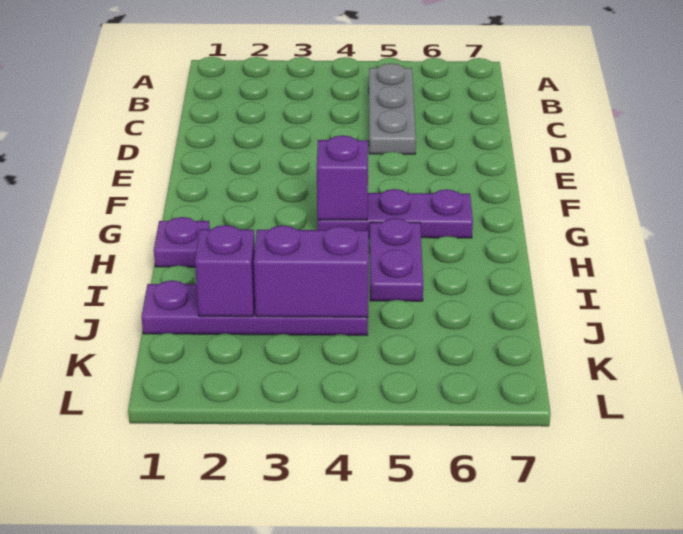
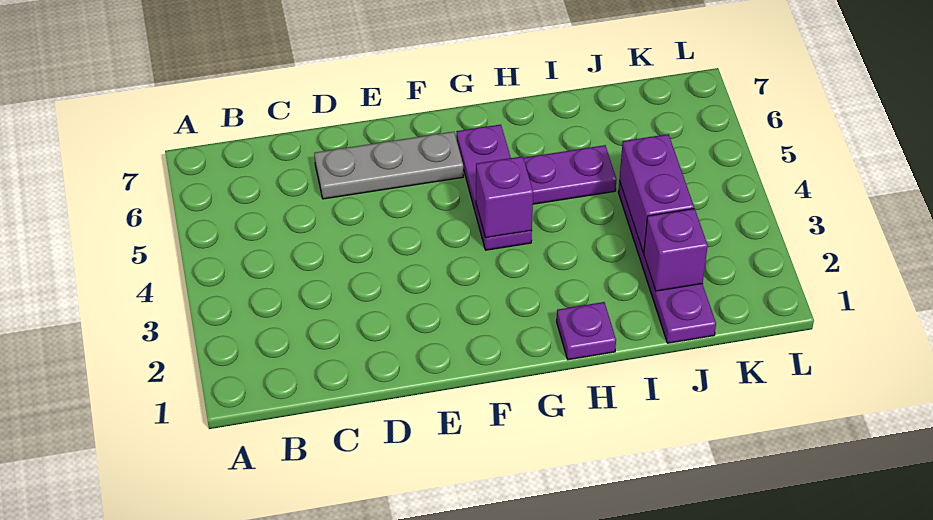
grey 1x3 plate [369,63,416,154] -> grey 1x3 plate moved to [314,132,463,199]

